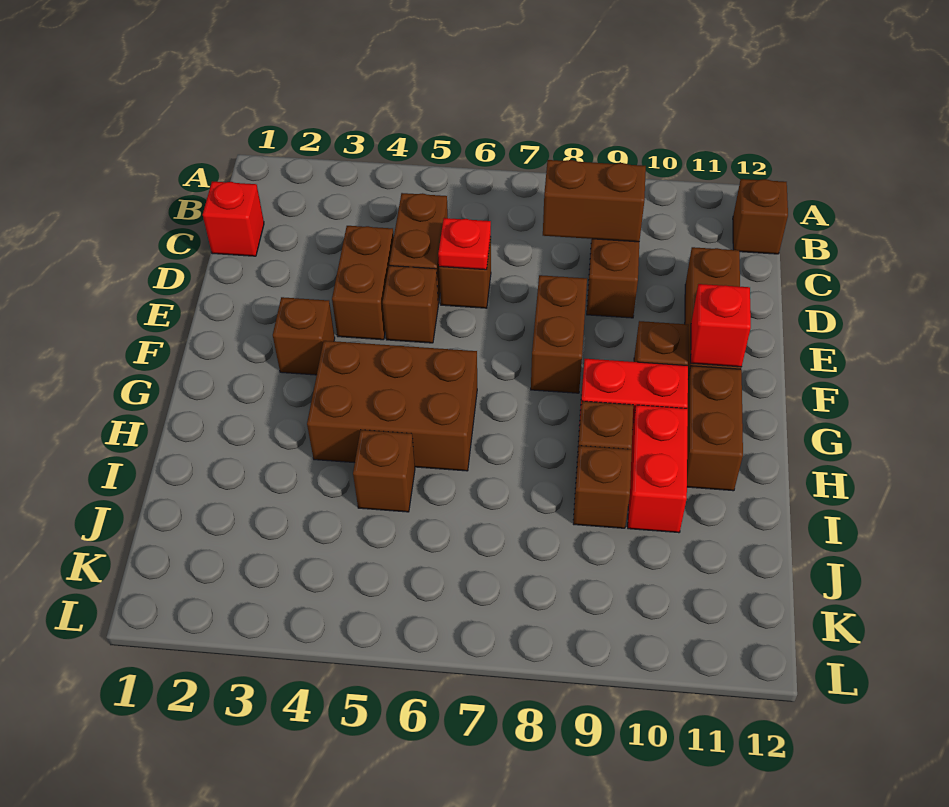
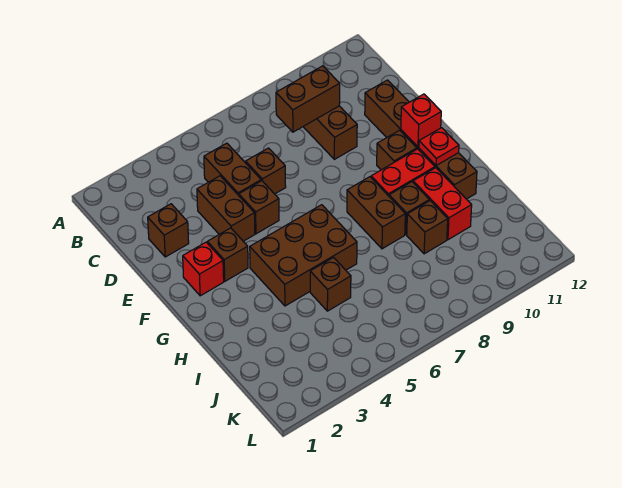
brown 1x1 brick [733,179,788,254] -> brown 1x1 brick moved to [148,204,189,257]
red 1x1 brick [203,182,264,256] -> red 1x1 brick moved to [183,242,224,296]
red 1x1 plate [438,218,491,270] -> red 1x1 plate moved to [419,128,459,166]
brown 1x2 brick [531,275,587,393] -> brown 1x2 brick moved to [347,177,405,249]

